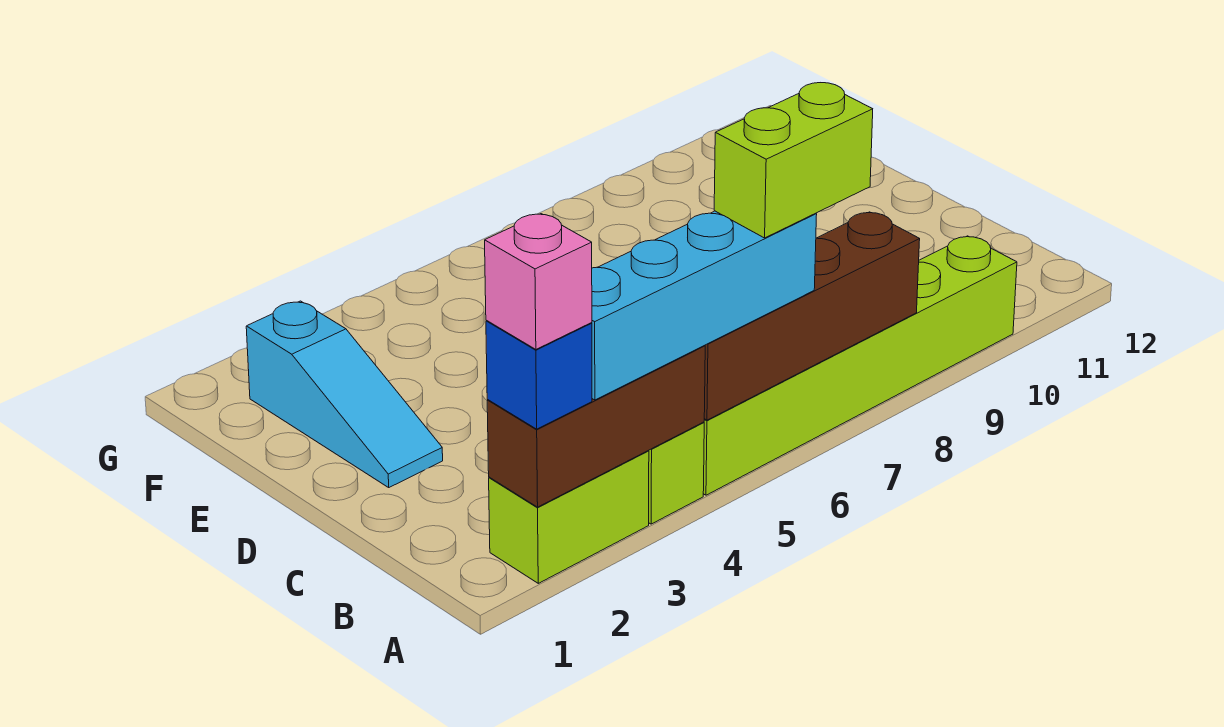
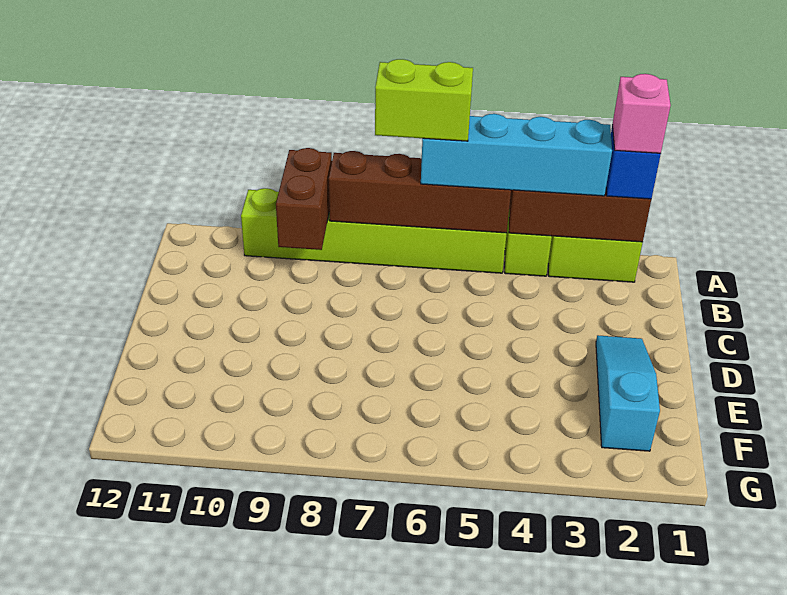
none -> brown 1x2 brick [276,148,332,250]

